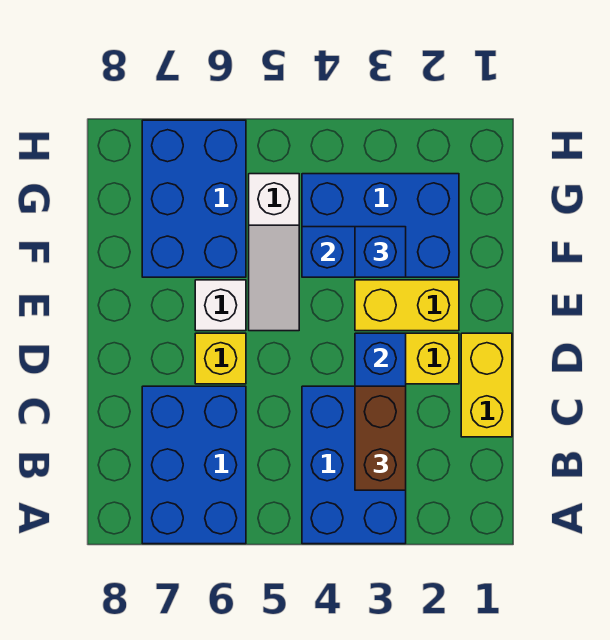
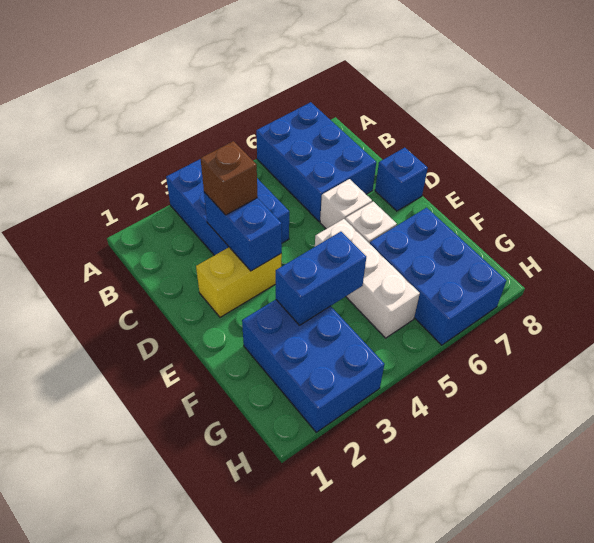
brown 1x2 brick [355,386,406,490] -> brown 1x1 brick [201,141,258,215]
yellow 1x2 brick [461,333,512,437] -> none
yellow 1x1 brick [195,333,246,384] -> white 1x1 brick [320,179,372,229]
yellow 1x2 brick [355,280,459,331] -> none
white 1x3 slope [249,174,299,331] -> white 1x3 brick [315,219,420,338]
blue 2x3 brick [302,174,459,277] -> blue 2x3 brick turned to [242,300,384,432]
blue 1x1 brick [355,227,406,277] -> blue 1x1 brick moved to [375,148,428,211]

